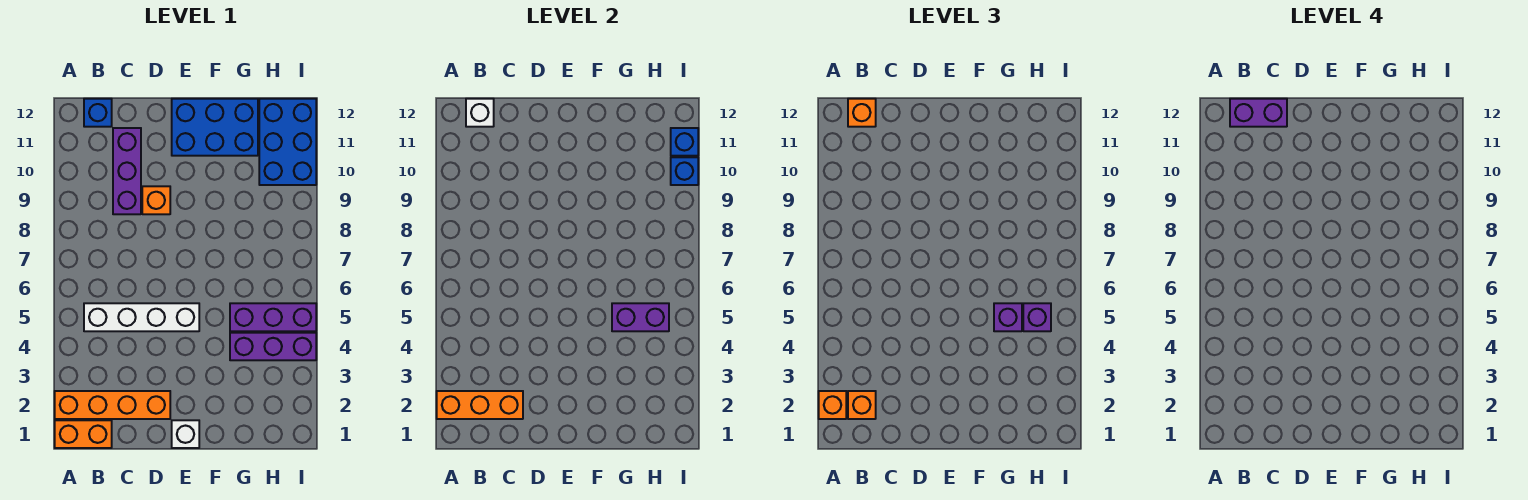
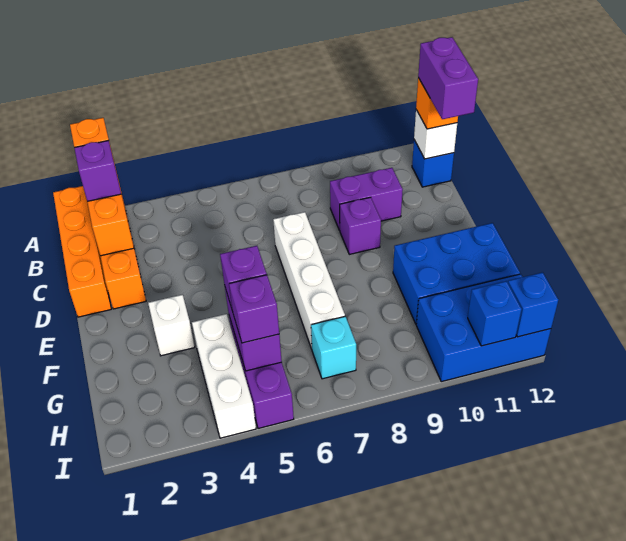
orange 1x2 brick [55,420,112,448] -> orange 1x4 brick [53,186,111,317]
orange 1x1 brick [848,391,876,419] -> purple 1x1 brick [74,140,121,201]
white 1x4 brick [84,303,199,331] -> white 1x4 brick moved to [273,212,345,349]
purple 1x3 brick [113,128,141,214] -> purple 1x2 brick [330,168,403,230]
orange 1x1 brick [142,186,170,214] -> purple 1x1 brick [340,197,381,254]
white 1x1 brick [172,420,199,448] -> white 1x1 brick moved to [148,295,195,356]
blue 2x3 brick [172,99,258,156] -> blue 2x3 brick turned to [393,223,520,324]
purple 1x3 brick [230,333,316,360] -> white 1x3 brick [192,314,256,438]
none -> cyan 1x1 brick [311,317,356,379]
blue 1x1 brick [671,157,698,185] -> blue 1x1 brick moved to [508,272,558,337]

